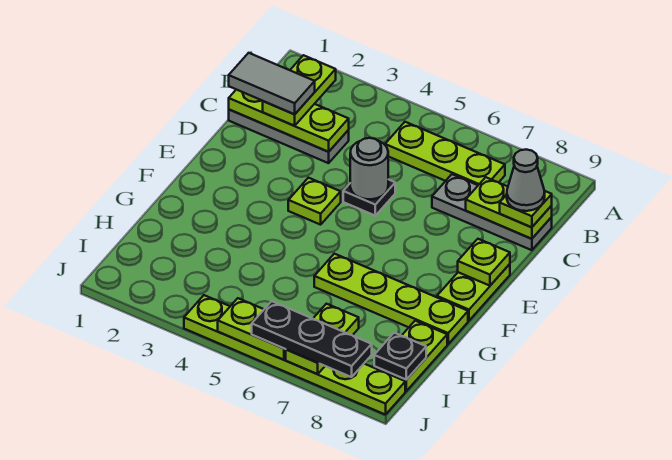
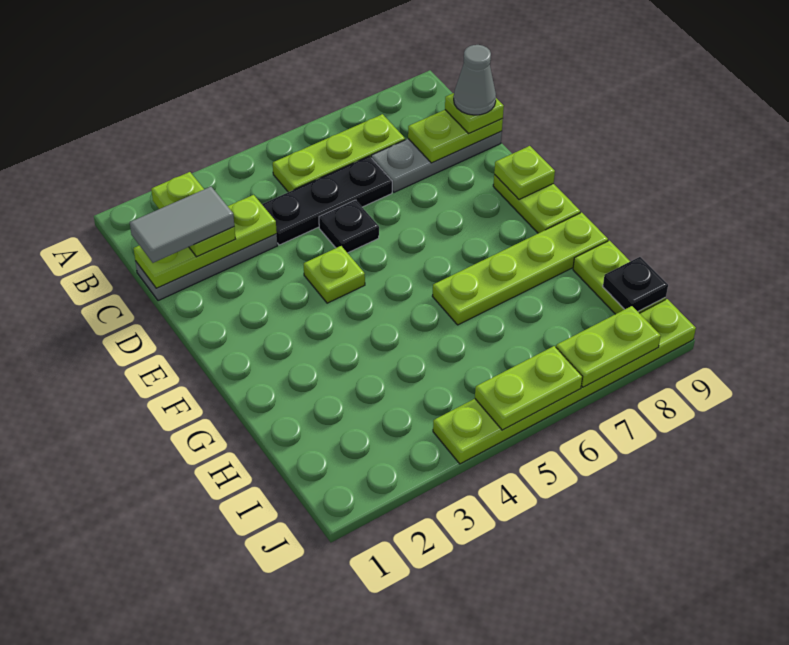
grey 1x1 round brick [350,138,388,199] -> none
lime 1x2 plate [286,304,359,374] -> lime 1x2 plate turned to [556,306,661,387]
black 1x3 plate [252,301,372,377] -> black 1x3 plate moved to [262,156,392,245]

